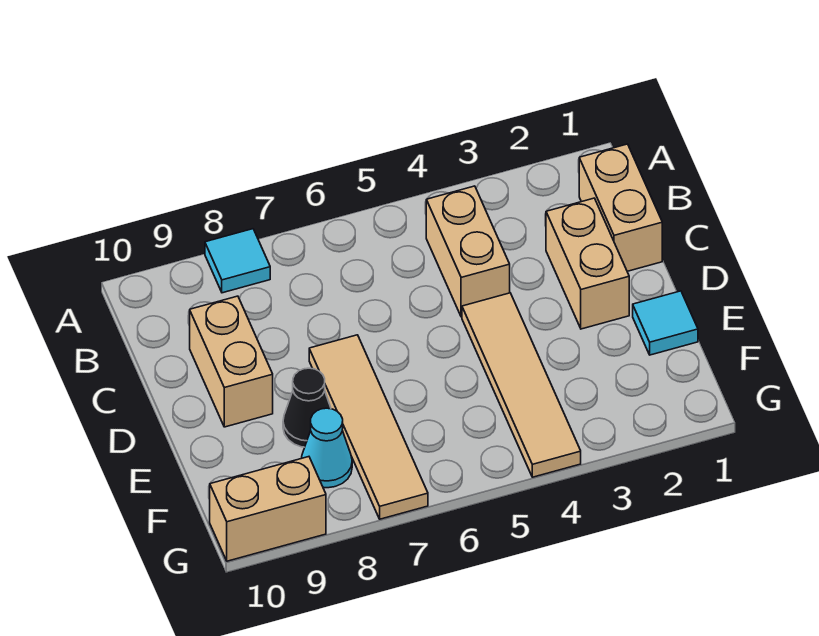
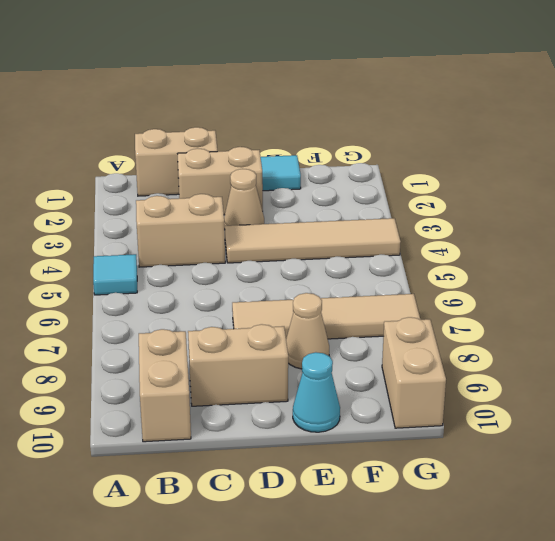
cyan 1x1 tile [205,229,270,293] -> cyan 1x1 tile moved to [93,254,137,295]
none -> tan 1x2 brick [139,329,191,442]
none -> tan 1x1 cone [224,169,264,229]
black 1x1 cone [283,368,331,447] -> tan 1x1 cone [286,293,329,369]
cyan 1x1 cone [302,408,352,488] -> cyan 1x1 cone moved to [293,352,340,432]

